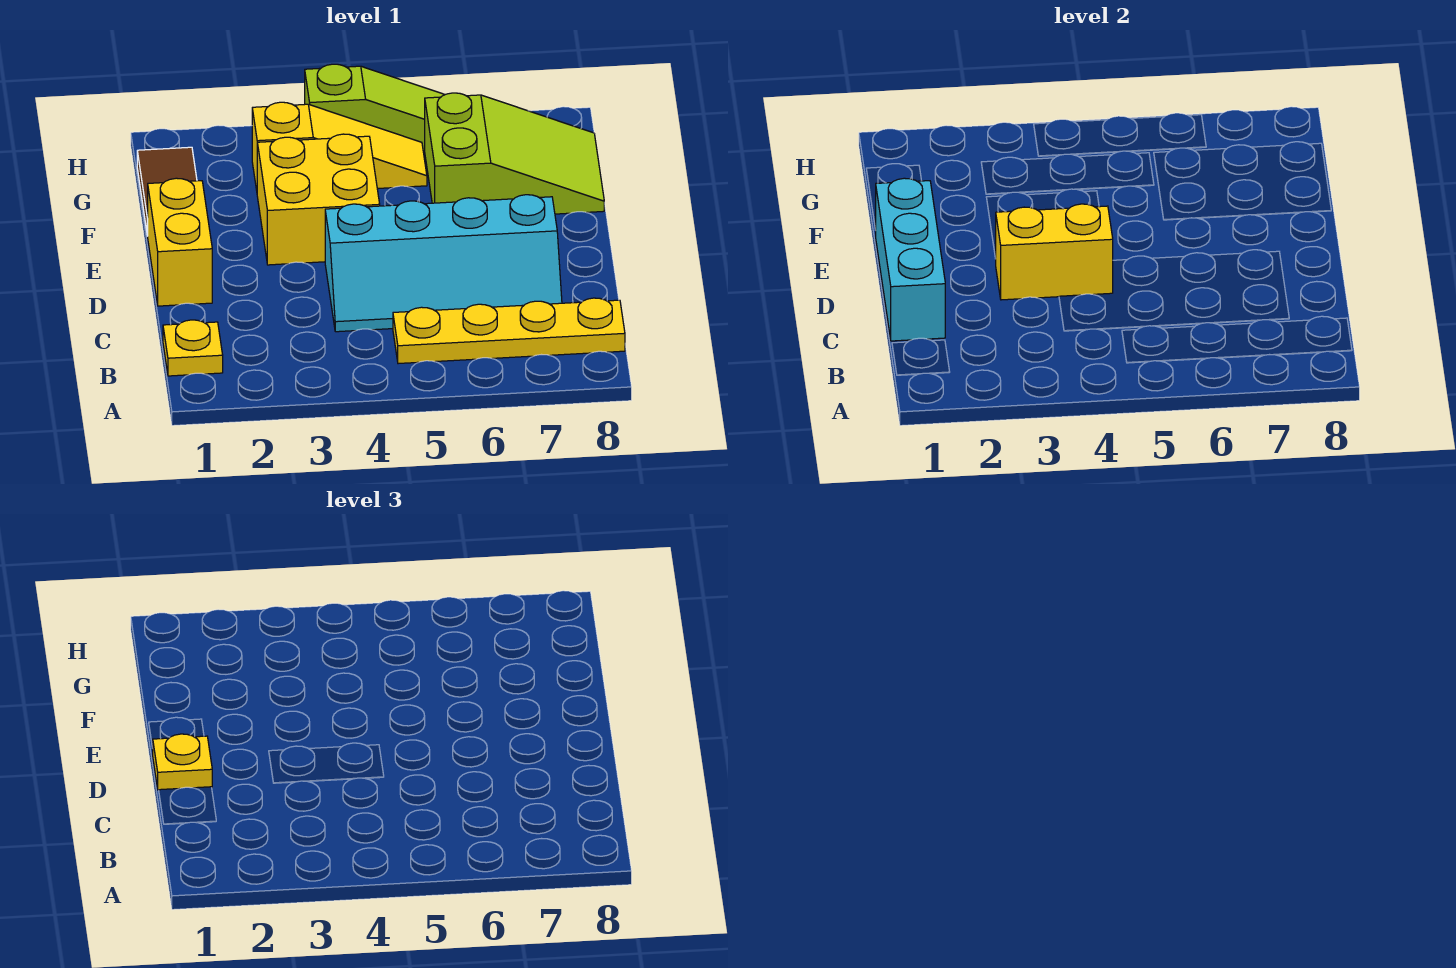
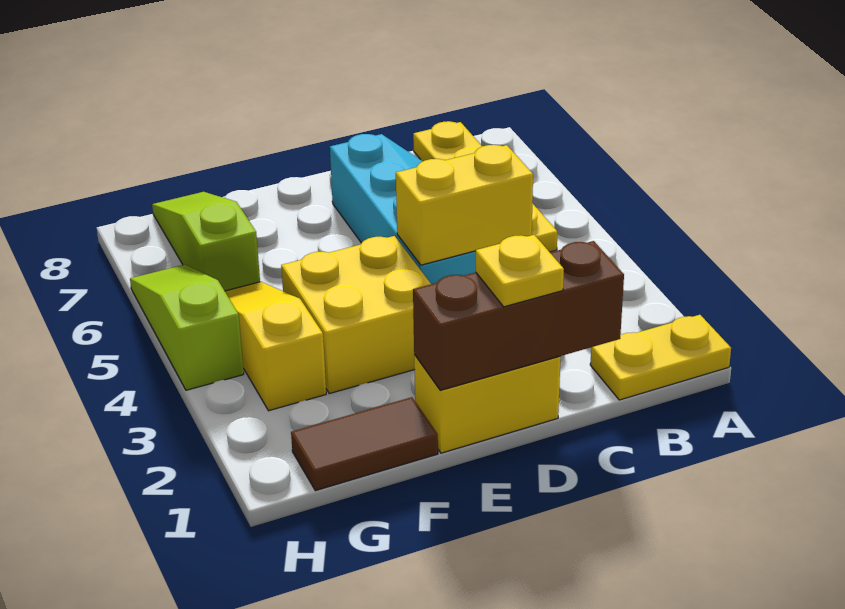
yellow 1x1 plate [163,320,223,376] -> yellow 1x2 plate [590,315,731,400]
cyan 1x3 brick [876,178,945,341] -> brown 1x3 brick [413,241,624,390]
yellow 1x2 brick [995,204,1113,300] -> yellow 1x2 brick turned to [396,145,533,265]
lime 2x3 slope [425,93,604,214] -> lime 1x3 slope [152,192,260,291]

